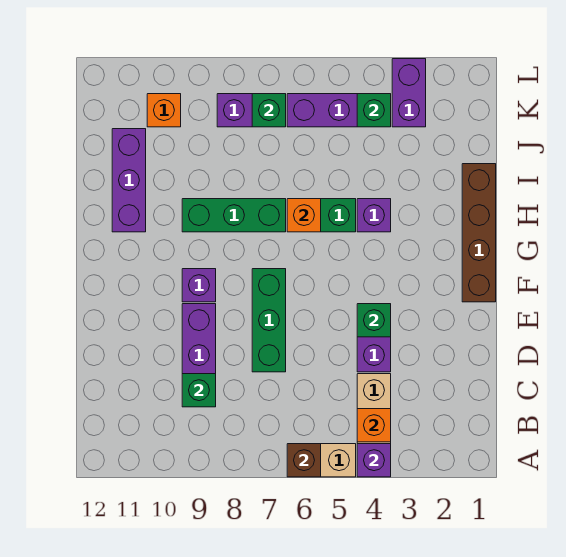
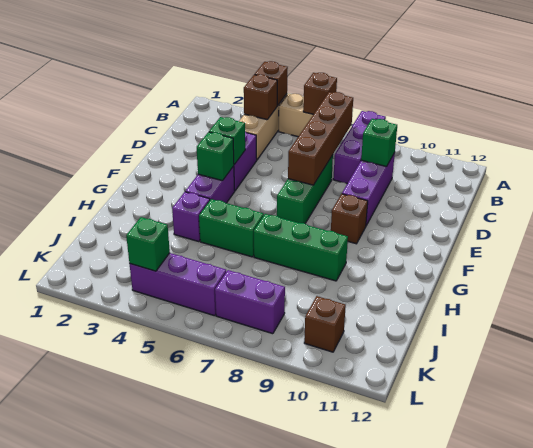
purple 1x1 brick [357,444,391,477] -> brown 1x1 brick [255,61,288,105]
orange 1x1 brick [357,409,391,442] -> brown 1x1 brick [244,75,278,120]
brown 1x4 brick [462,164,496,302] -> brown 1x4 brick moved to [288,92,353,185]
purple 1x1 brick [182,269,216,302] -> brown 1x1 brick [331,194,368,244]
orange 1x1 brick [287,199,321,232] -> none
purple 1x3 brick [112,129,146,232] -> purple 1x3 brick moved to [333,111,386,184]
purple 1x2 brick [392,59,426,127] -> purple 1x2 brick moved to [185,166,235,203]
green 1x1 brick [252,94,286,127] -> green 1x1 brick moved to [197,132,234,181]
orange 1x1 brick [147,94,181,127] -> brown 1x1 brick [304,296,346,352]

